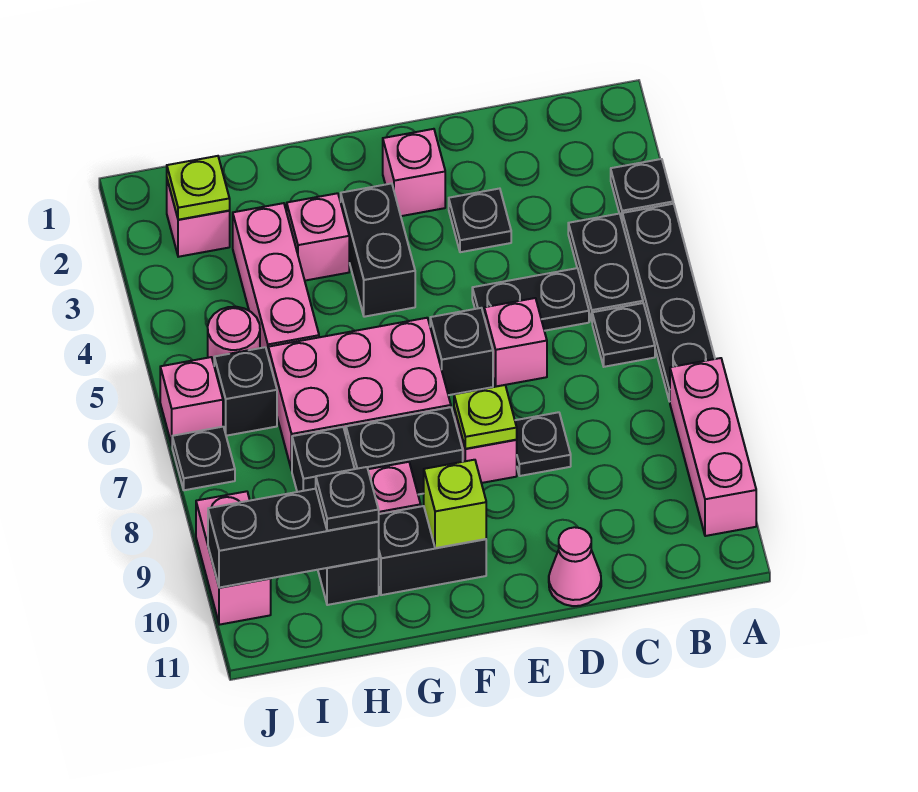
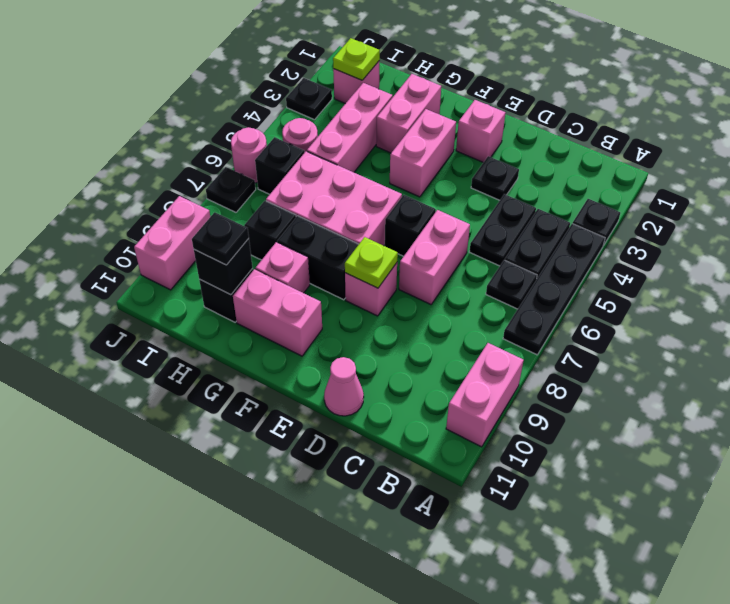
pink 1x3 brick [670,358,756,536] -> pink 1x2 brick [446,343,524,447]
black 1x2 plate [472,268,589,331] -> black 1x2 plate turned to [470,194,536,266]
pink 1x1 brick [484,298,547,386] -> pink 1x2 brick [399,210,470,305]
black 1x1 plate [515,412,571,476] -> black 1x1 plate moved to [286,78,332,120]
black 1x2 brick [341,183,415,317] -> pink 1x2 brick [390,109,456,197]
black 1x2 brick [378,506,486,595] -> pink 1x2 brick [233,269,322,356]
lime 1x1 brick [424,460,486,548] -> none
pink 1x1 brick [287,193,349,281] -> pink 1x2 brick [376,74,441,153]
black 1x3 brick [208,489,379,588] -> black 1x1 brick [194,239,253,295]
pink 1x1 brick [160,357,223,445] -> pink 1x1 round brick [231,127,267,183]

